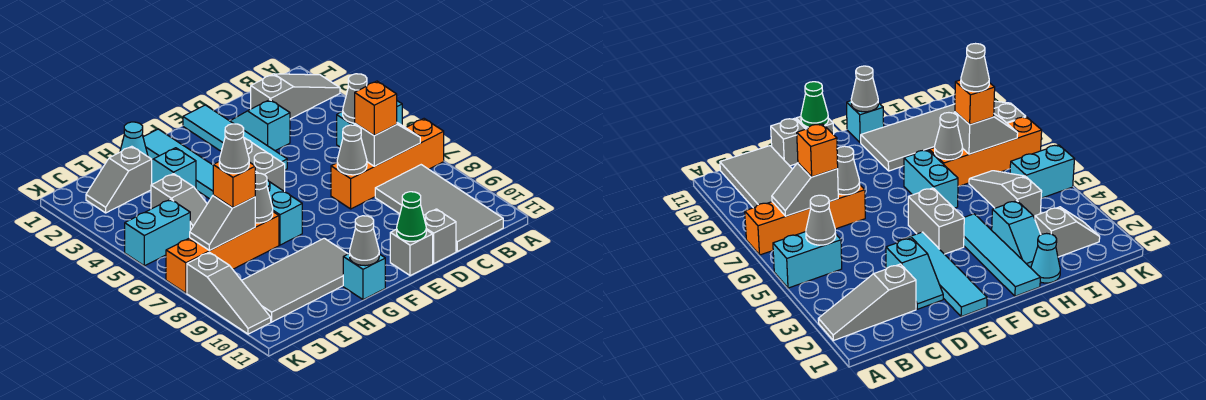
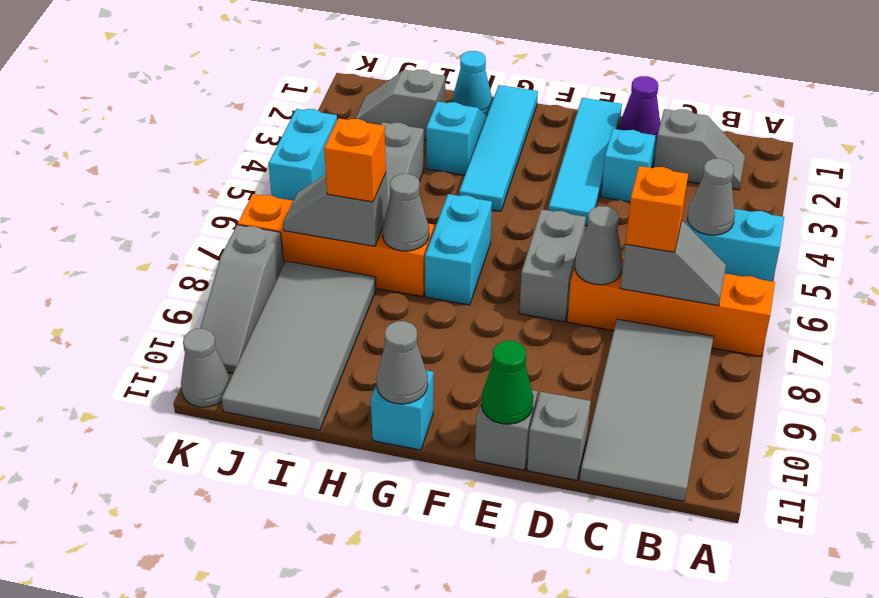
grey 1x3 slope [251,74,340,119] -> grey 1x2 slope [654,109,745,190]
none -> purple 1x1 cone [619,76,660,139]
grey 1x2 brick [244,138,285,191] -> grey 1x2 brick moved to [519,209,586,322]
grey 2x4 tile [242,238,348,322] -> grey 2x4 tile turned to [222,261,376,430]
grey 1x1 cone [219,124,249,174] -> grey 1x1 cone moved to [181,329,230,407]
cyan 1x2 brick [125,199,190,266] -> cyan 1x2 brick turned to [269,109,337,201]

